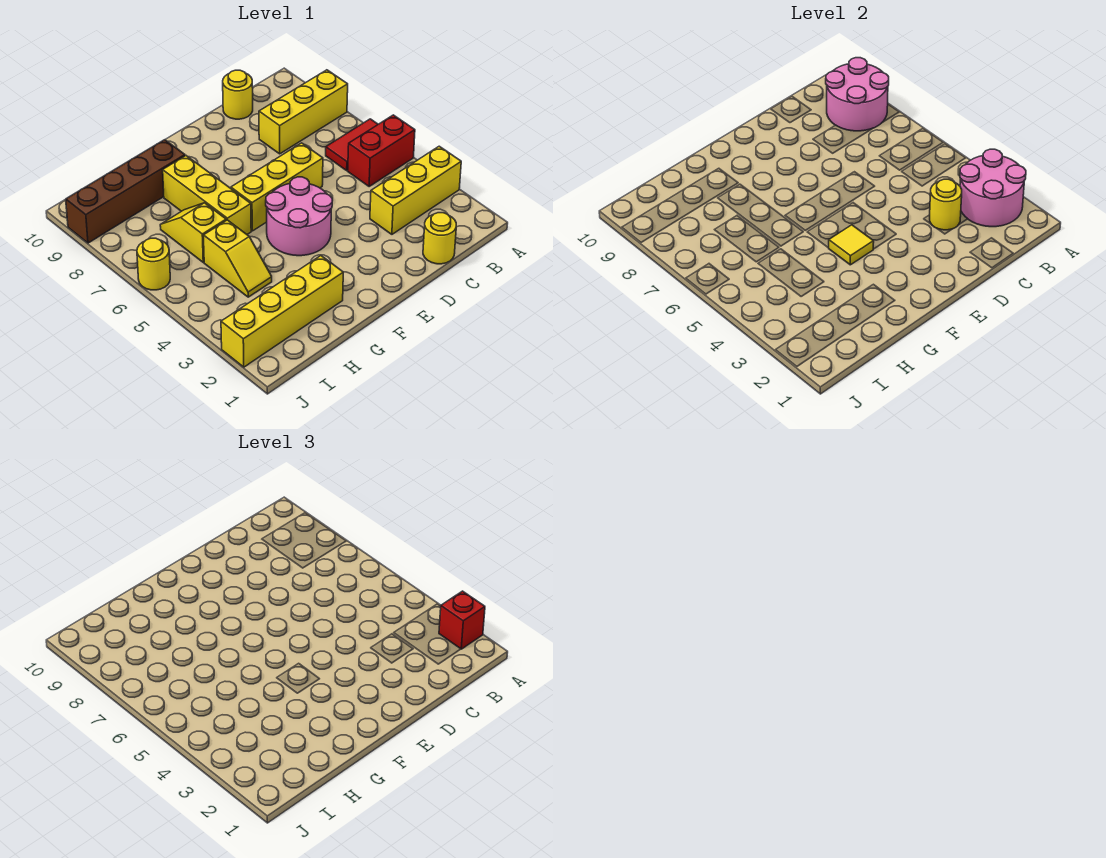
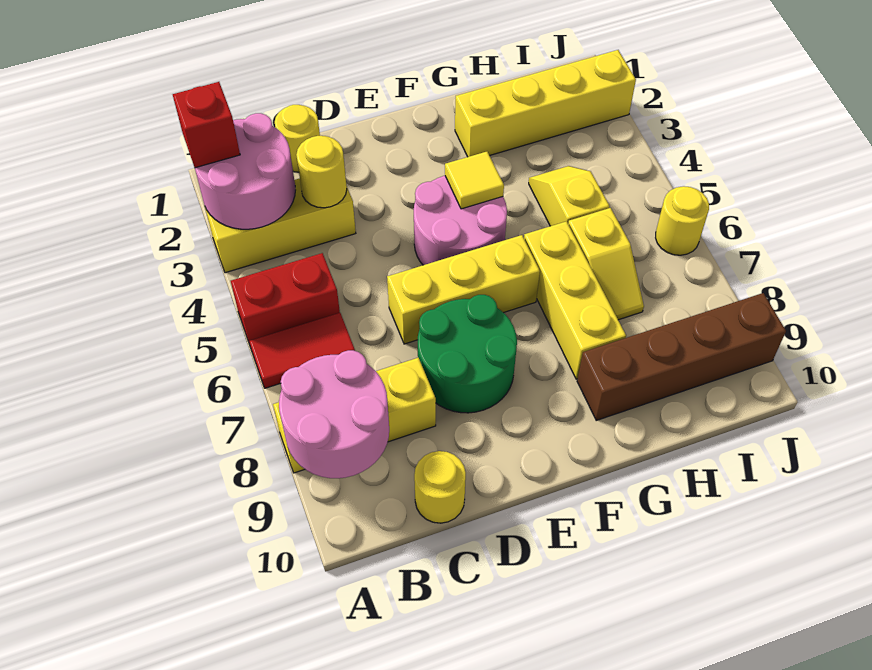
none -> green 2x2 round brick [418,295,517,413]

